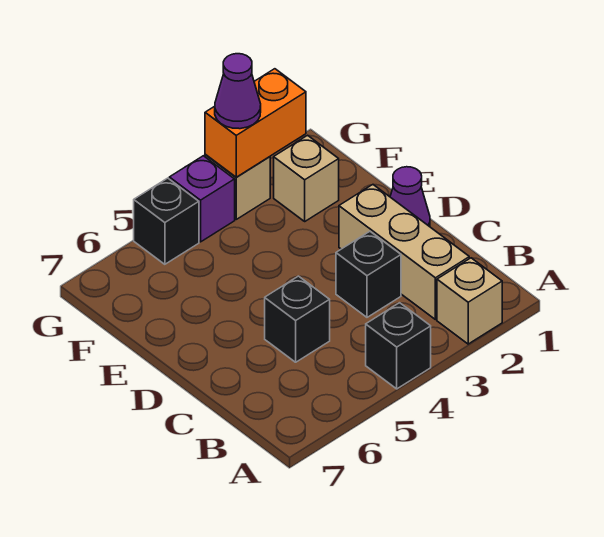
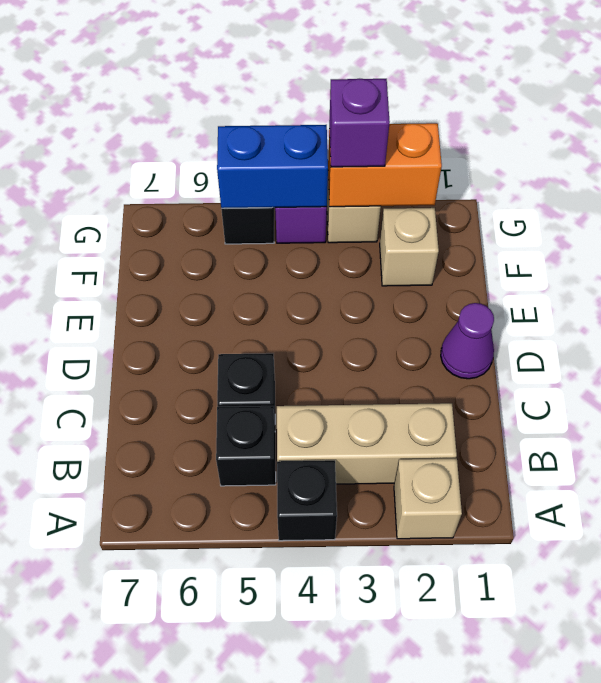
tan 1x3 brick [339,185,470,320] -> tan 1x3 brick turned to [277,403,457,484]
black 1x1 brick [336,231,401,317] -> black 1x1 brick moved to [216,406,276,486]
purple 1x1 cone [215,54,261,129] -> purple 1x1 brick [329,79,390,167]
none -> blue 1x2 brick [217,125,328,208]

